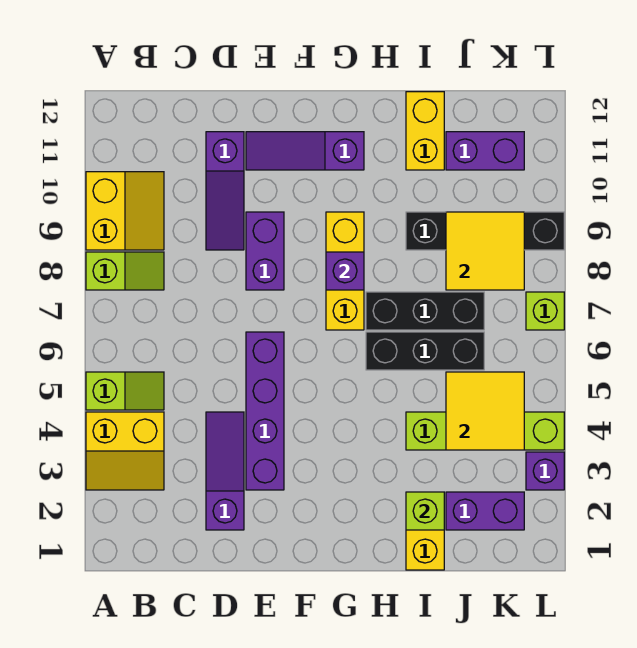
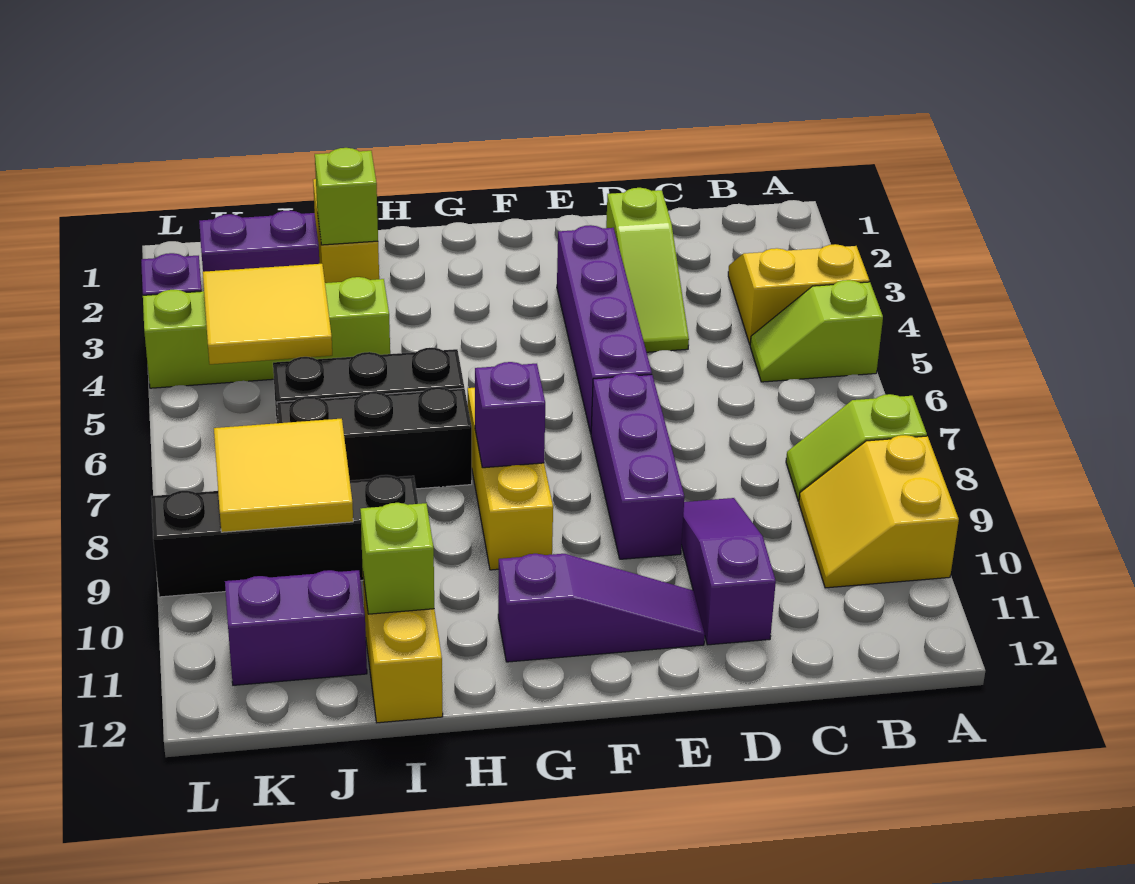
purple 1x3 slope [206,412,244,530] -> lime 1x3 slope [606,188,689,352]
purple 1x2 brick [246,212,284,290] -> purple 1x3 brick [591,373,685,559]
lime 1x1 brick [526,292,564,330] -> lime 1x1 brick moved to [360,503,434,614]

